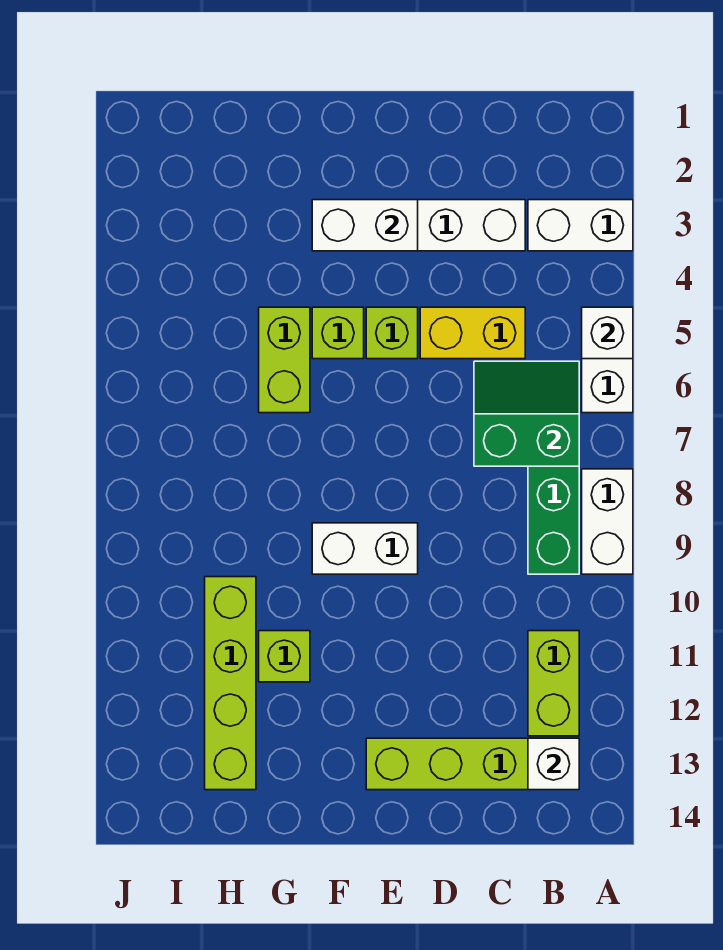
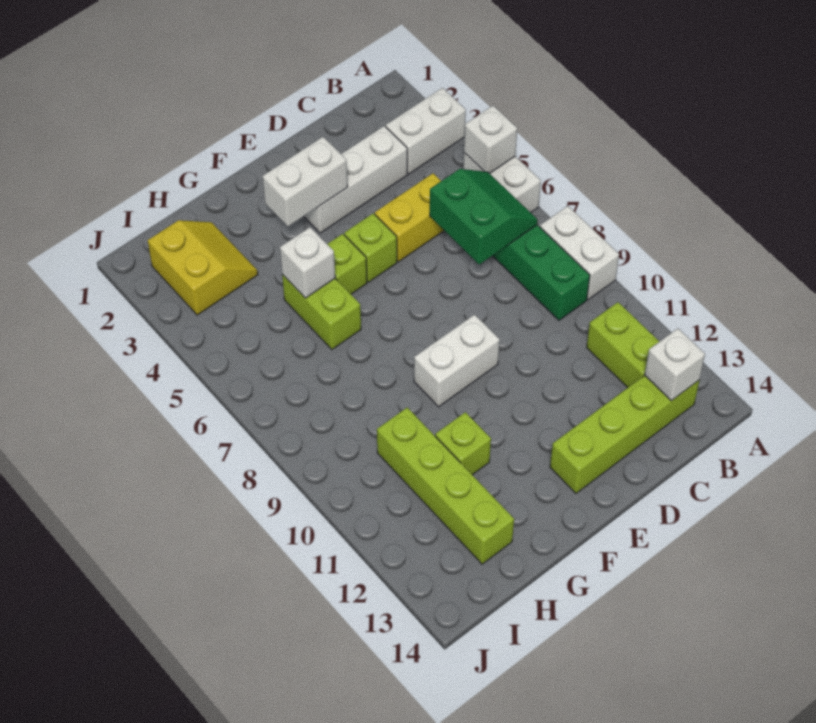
green 2x2 slope [474,361,579,466] -> green 2x2 slope turned to [430,169,538,265]
none -> white 1x1 brick [280,227,335,298]
none -> yellow 2x2 slope [148,220,258,315]

